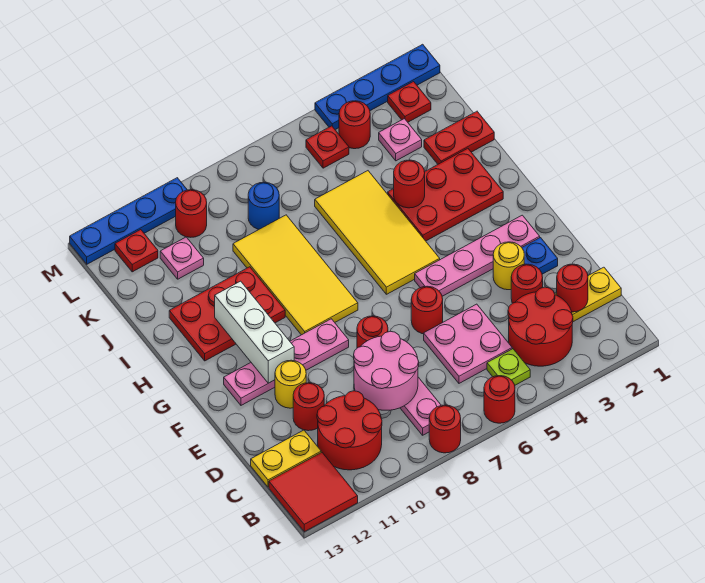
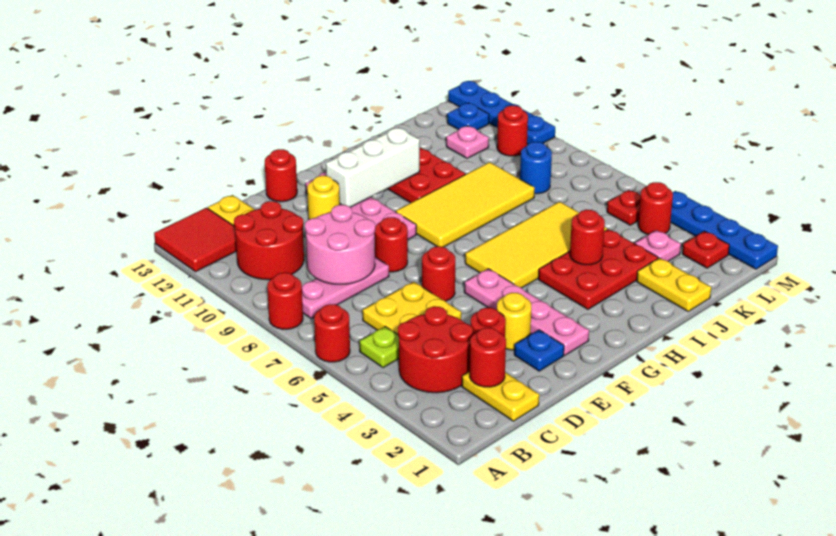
pink 2x2 plate [424,304,512,383] -> yellow 2x2 plate [363,282,461,334]
red 1x1 round brick [293,383,324,431] -> red 1x1 round brick moved to [265,149,297,202]
red 2x3 plate [388,148,503,241] -> red 2x3 plate turned to [538,229,658,309]
red 1x2 plate [424,111,494,164] -> yellow 1x2 plate [637,258,711,311]
red 1x1 plate [115,230,158,272] -> blue 1x1 plate [447,103,489,130]

